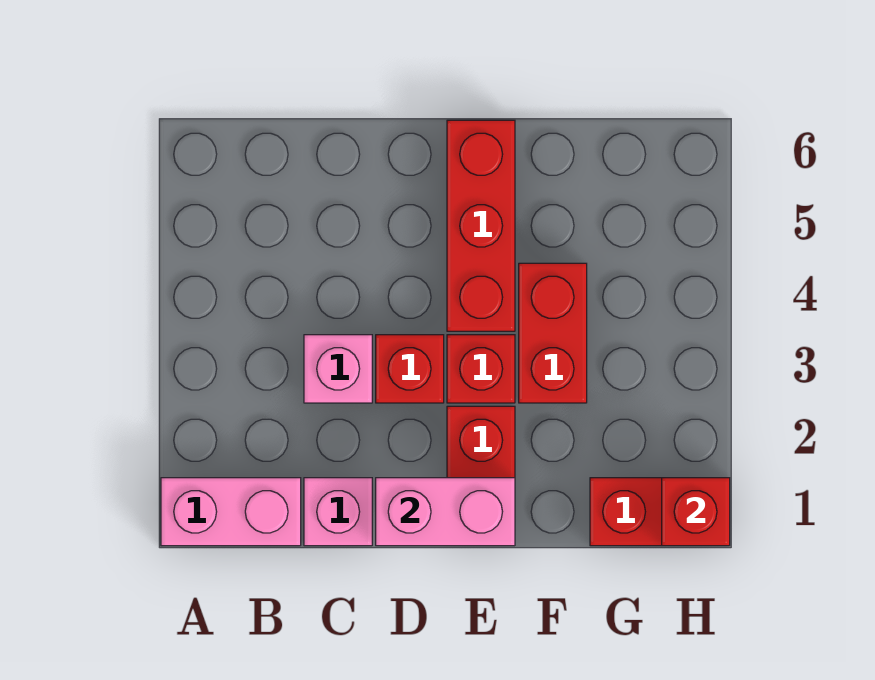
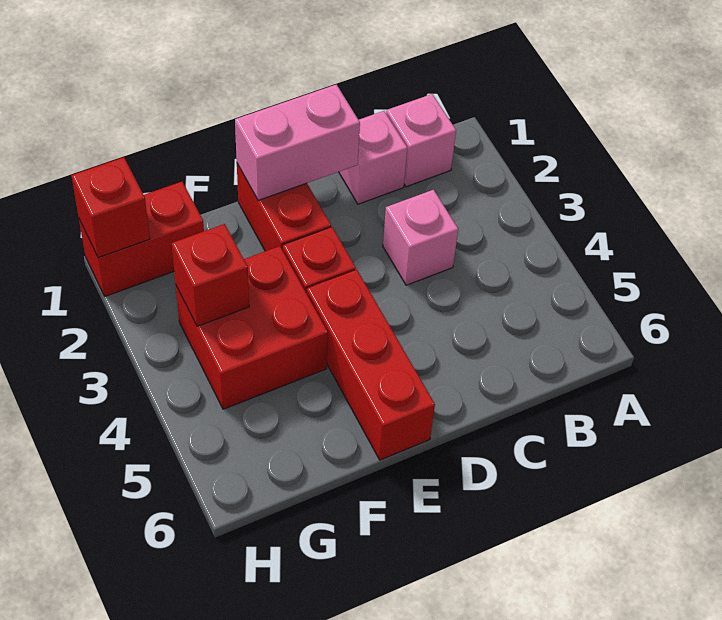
pink 1x2 brick [161,478,301,546] -> pink 1x1 brick [386,94,456,187]
red 1x1 brick [376,335,444,403] -> red 1x1 brick moved to [172,224,249,326]
red 1x2 brick [519,263,587,403] -> red 2x2 brick [175,246,328,409]

